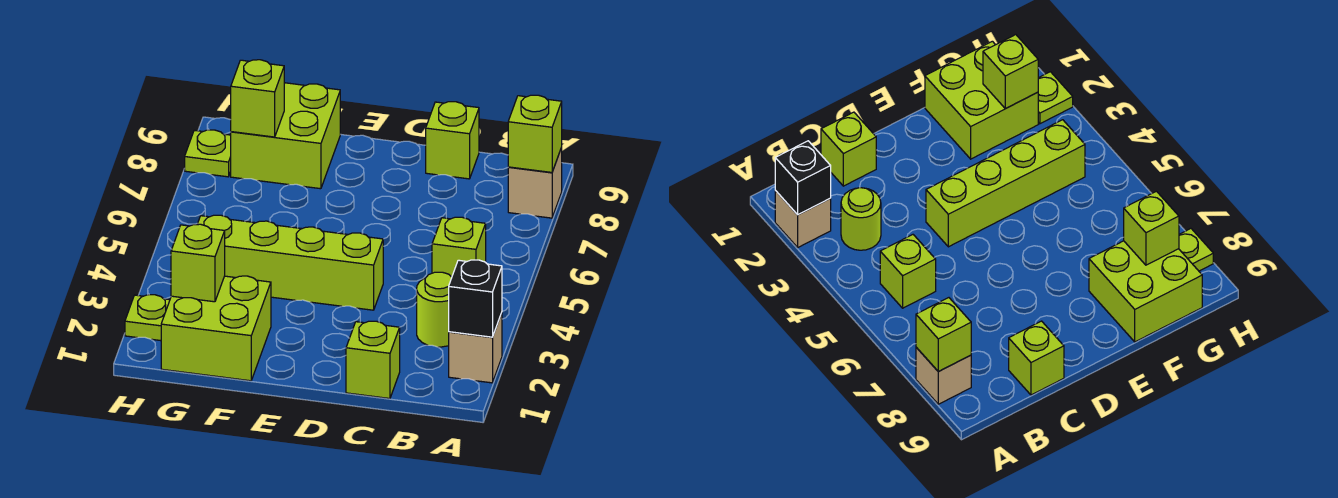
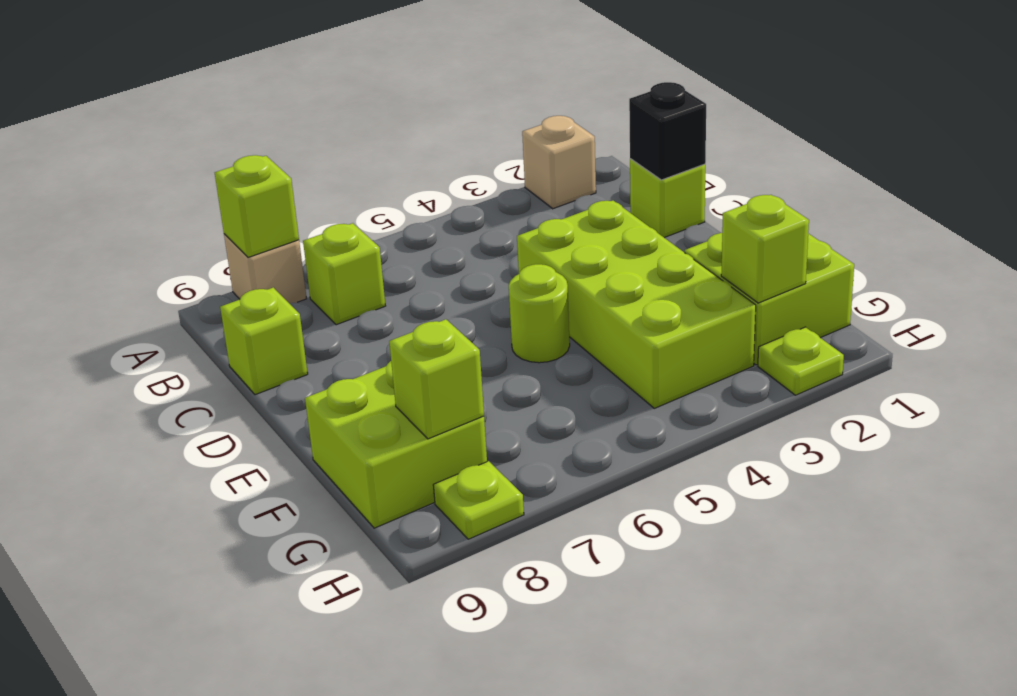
black 1x1 brick [449,260,502,337] -> black 1x1 brick moved to [629,82,706,180]
lime 1x1 round brick [417,272,452,347] -> lime 1x1 round brick moved to [509,264,570,363]
lime 1x1 brick [432,217,486,277] -> lime 1x1 brick moved to [303,223,385,325]
lime 1x4 brick [197,215,383,310] -> lime 2x4 brick [517,201,756,408]

